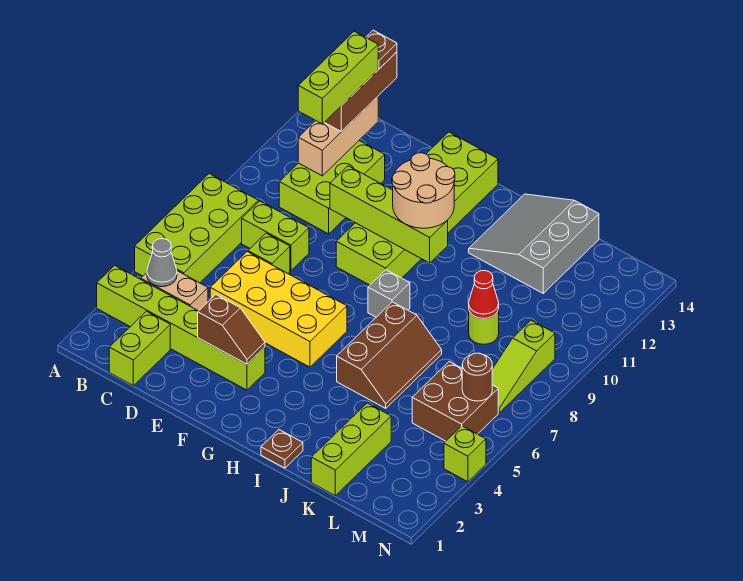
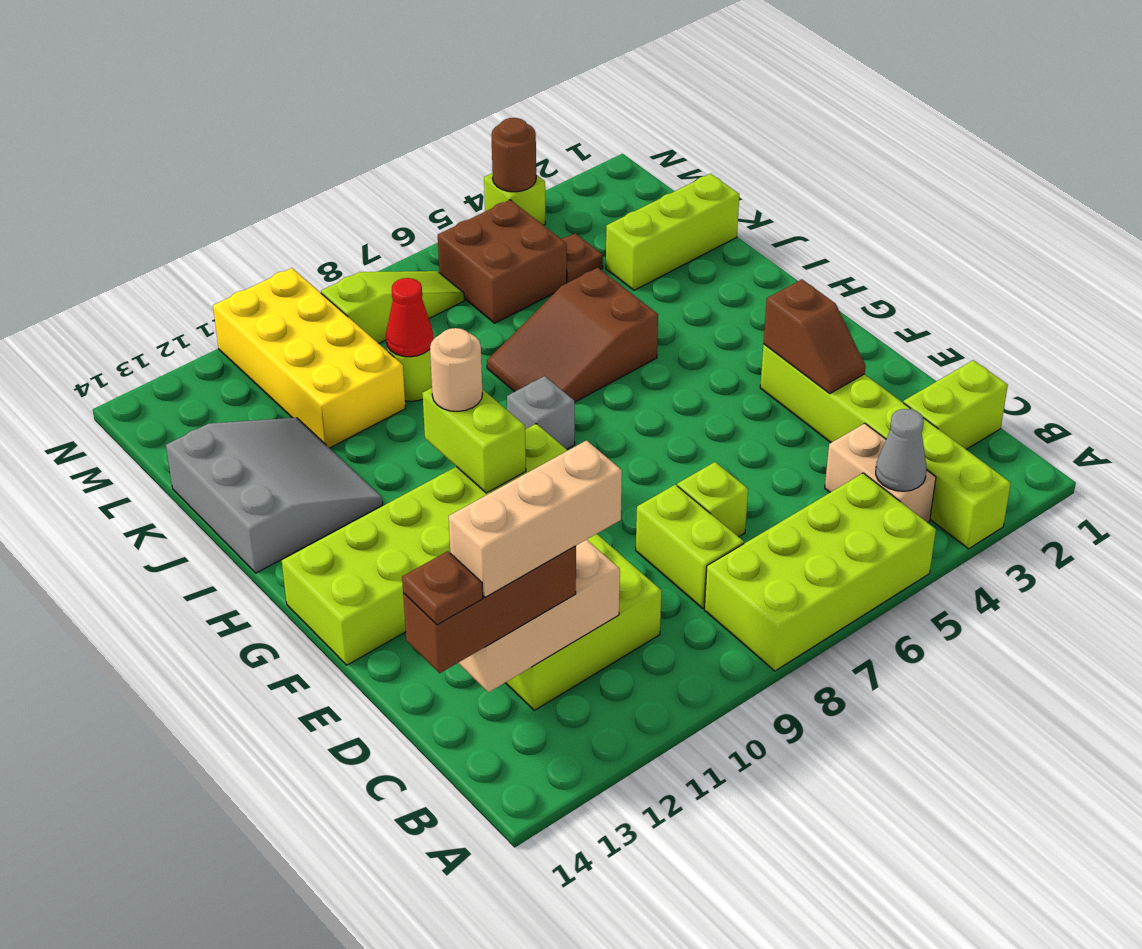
lime 1x3 brick [298,31,378,124] -> tan 1x3 brick [449,441,622,597]
yellow 2x4 brick [210,252,347,367] -> yellow 2x4 brick moved to [213,268,406,448]
brown 1x2 slope [198,295,265,364] -> brown 1x2 slope turned to [763,279,866,394]
lime 1x4 brick [330,166,448,263] -> lime 1x2 brick [422,388,526,493]
tan 2x2 round brick [392,153,455,228] -> tan 1x1 round brick [430,328,483,412]
brown 1x1 plate [261,430,303,468] -> brown 1x1 plate moved to [562,234,603,283]
brown 2x3 slope [337,302,442,408] -> brown 2x3 slope turned to [487,268,658,402]
grey 3x3 slope [469,194,599,293] -> grey 3x3 slope turned to [166,418,383,573]
brown 1x1 round brick [462,353,492,401] -> brown 1x1 round brick moved to [492,118,536,192]

